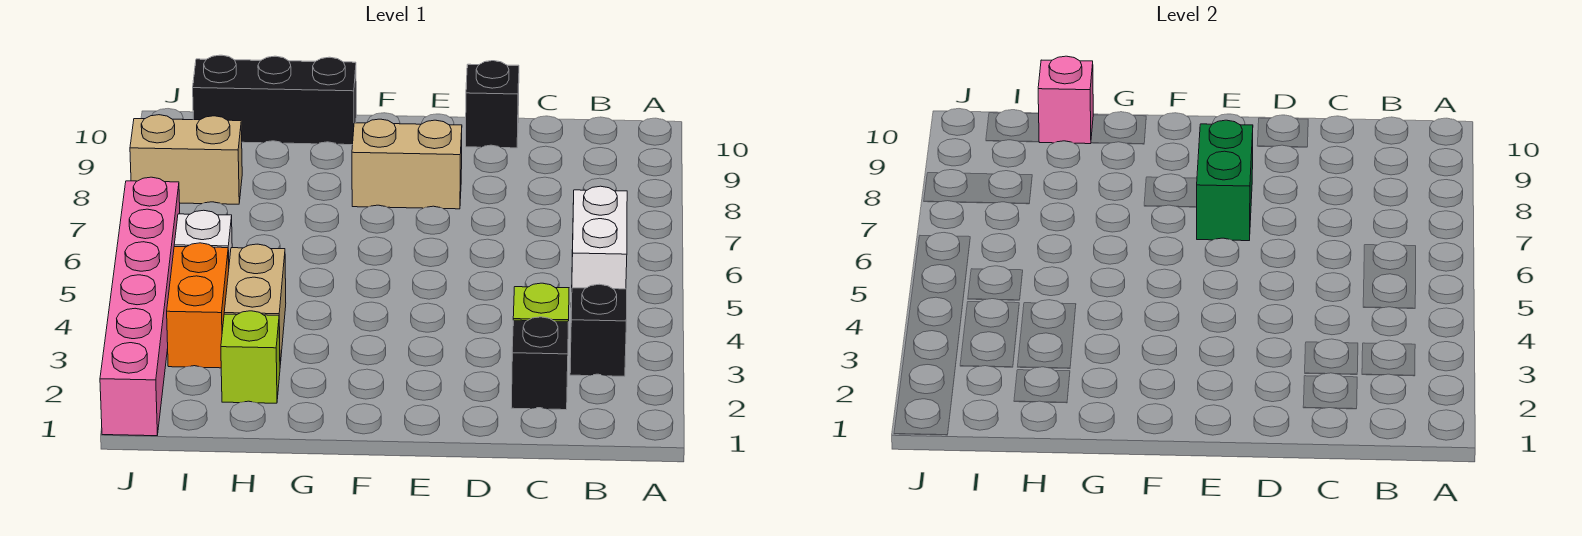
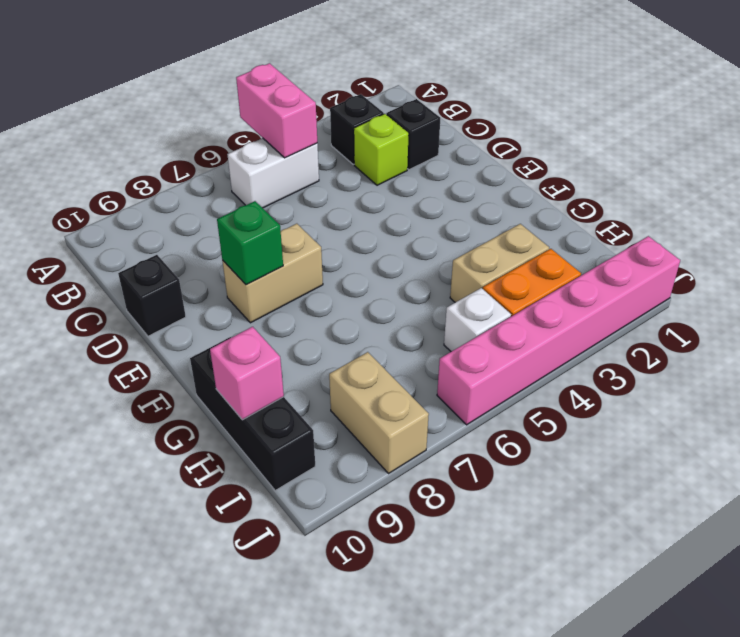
none -> pink 1x2 brick [236,63,317,158]
green 1x2 brick [1197,120,1253,241] -> green 1x1 brick [217,201,283,285]
tan 1x2 brick [352,119,462,209] -> tan 1x2 brick turned to [222,224,323,323]
lime 1x1 brick [221,311,280,403] -> none

